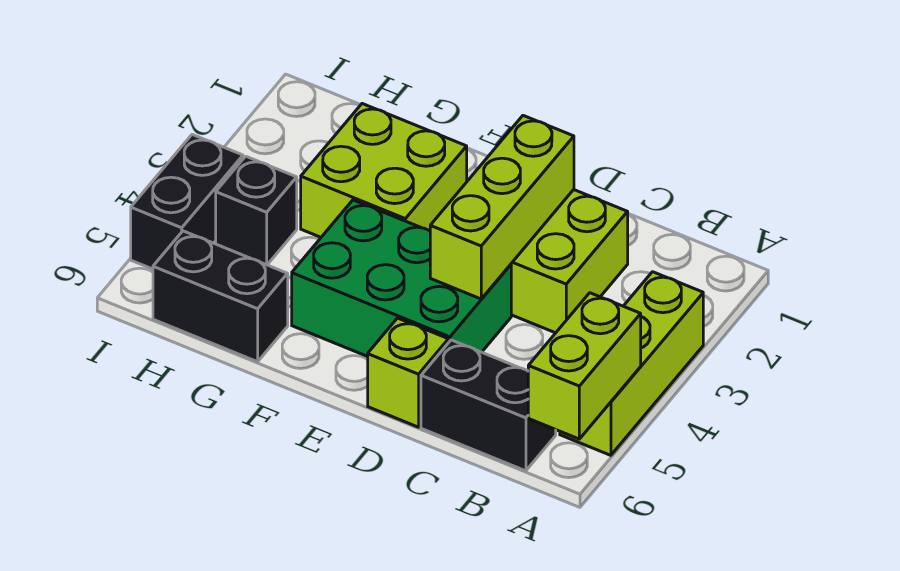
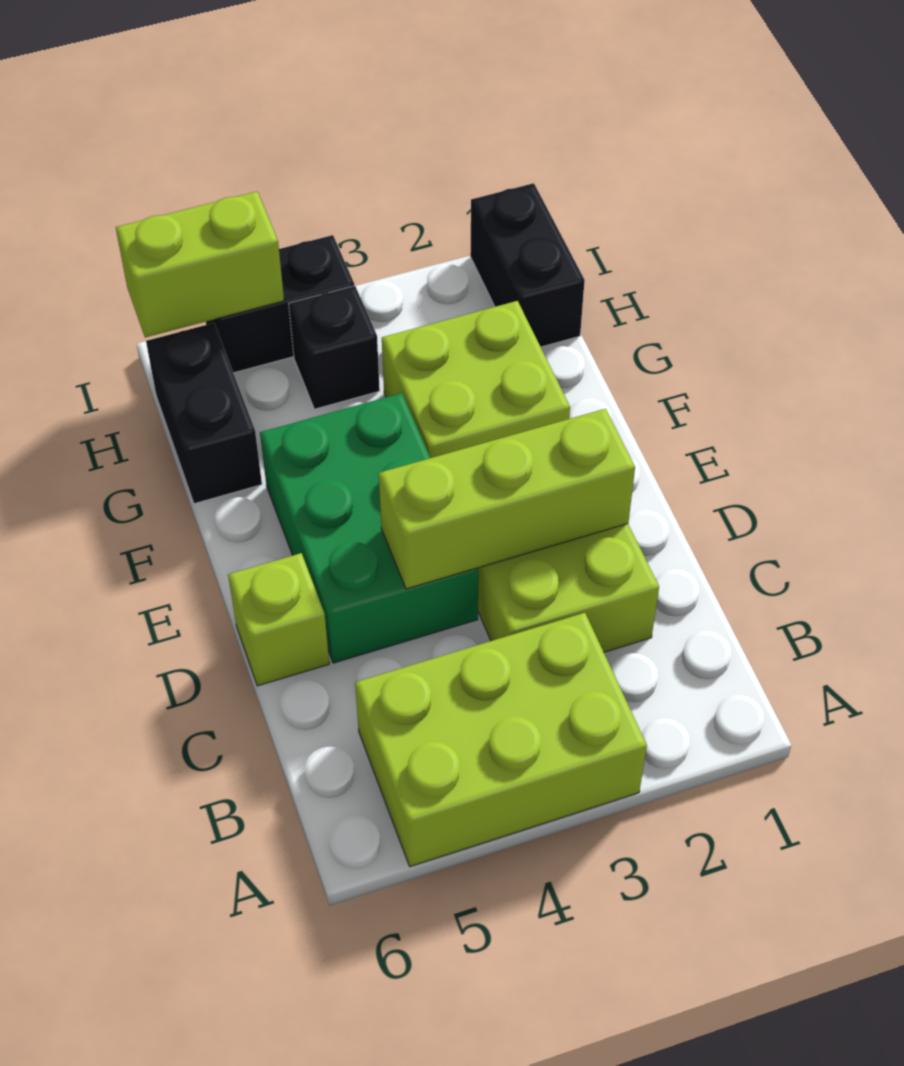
lime 1x3 brick [560,272,703,455] -> lime 2x3 brick [355,613,647,867]
lime 1x2 brick [528,293,641,439] -> lime 1x2 brick moved to [116,192,284,337]
black 1x2 brick [421,340,556,471] -> black 1x2 brick moved to [470,183,585,347]

